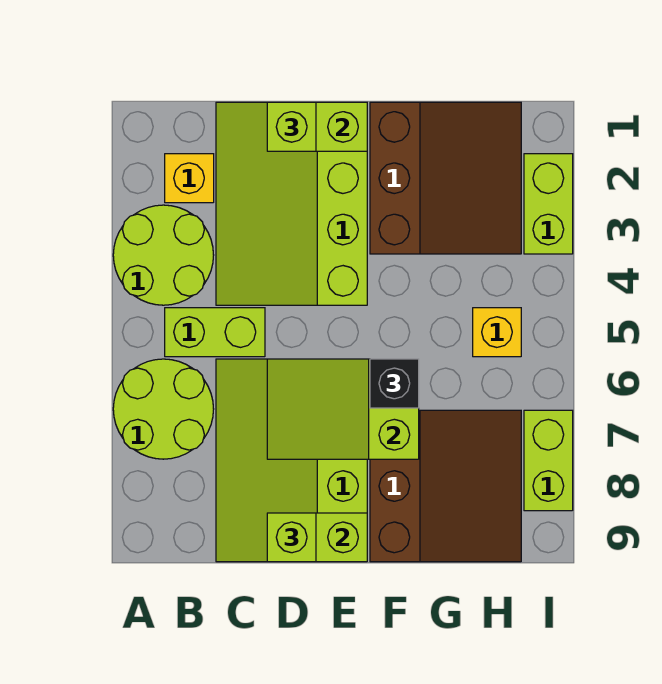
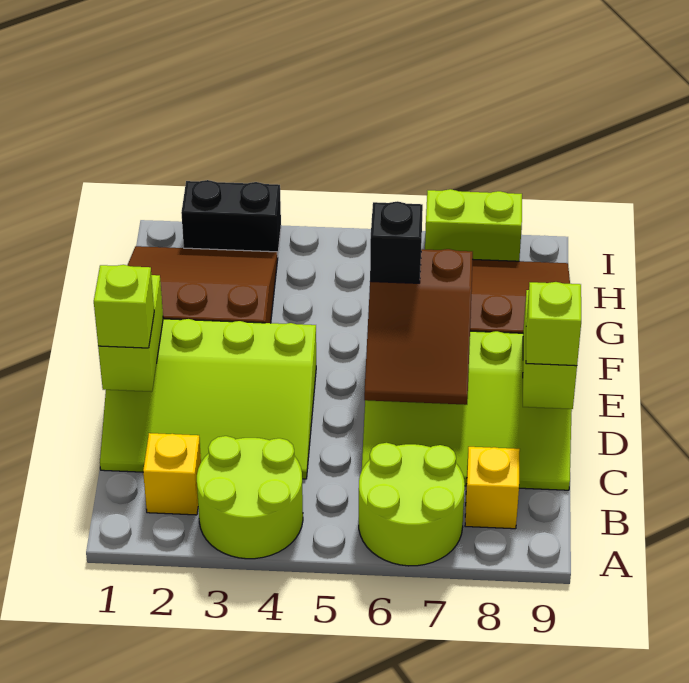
lime 1x2 brick [165,308,265,357] -> none
lime 2x3 slope [267,359,419,459] -> brown 2x3 slope [364,249,473,405]
yellow 1x1 brick [473,308,521,357] -> yellow 1x1 brick moved to [465,447,520,529]
lime 1x2 brick [524,154,573,254] -> black 1x2 brick [181,180,281,256]

